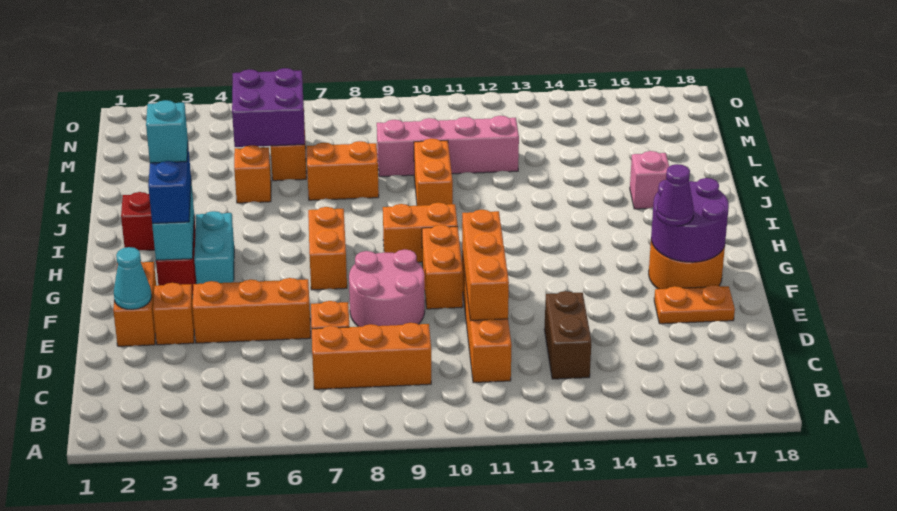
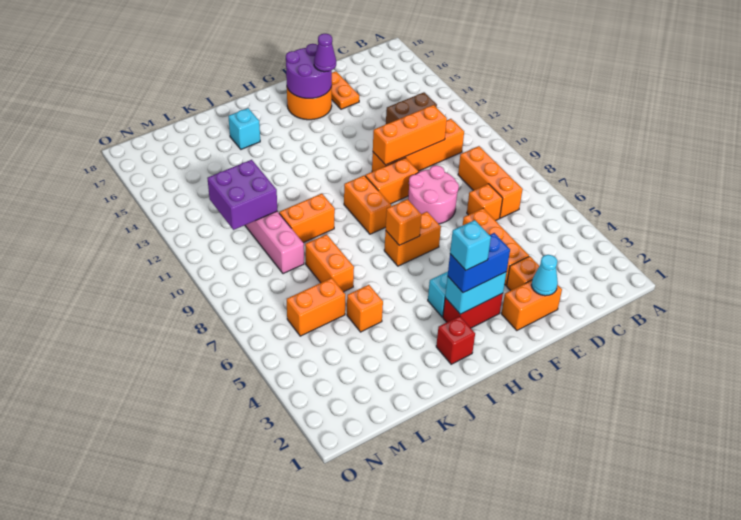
none -> orange 1x1 brick [386,199,422,245]
pink 1x1 brick [630,151,669,209] -> cyan 1x1 brick [228,108,260,149]
purple 2x2 brick [232,68,305,147] -> purple 2x2 brick moved to [207,160,277,230]

